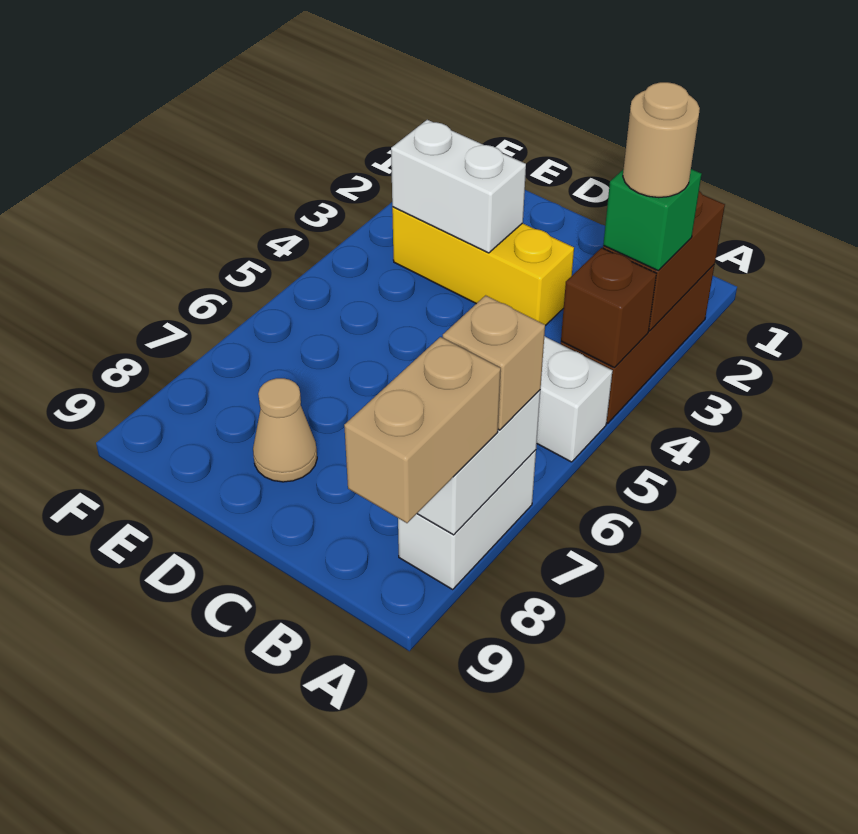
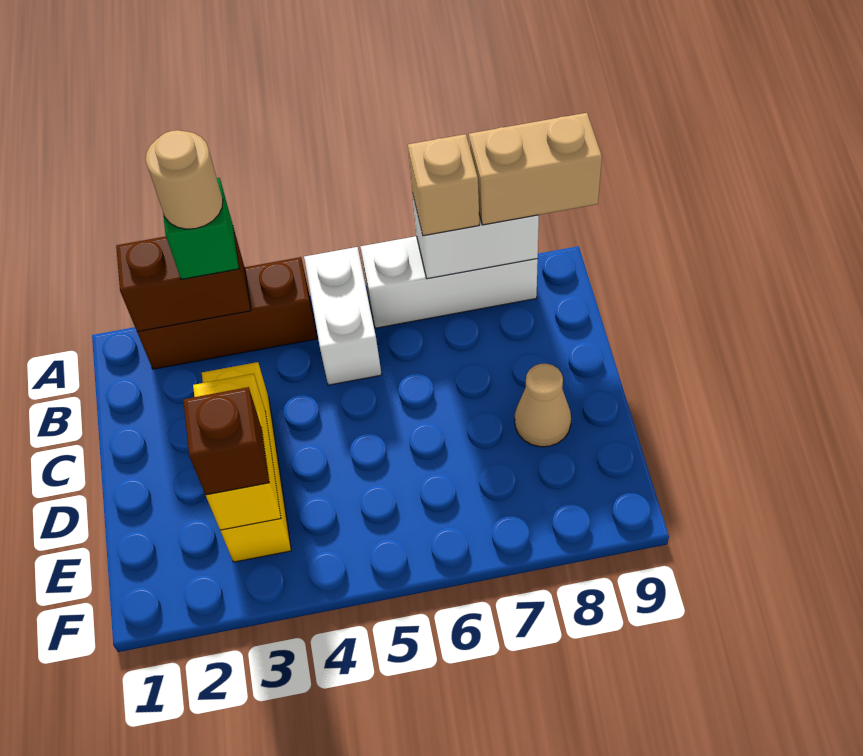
brown 1x1 brick [561,248,656,367] -> brown 1x1 brick moved to [183,387,269,495]
white 1x2 brick [398,450,536,589] -> white 1x3 brick [361,236,538,328]
white 1x2 brick [391,120,526,253] -> yellow 1x2 brick [193,374,281,530]

